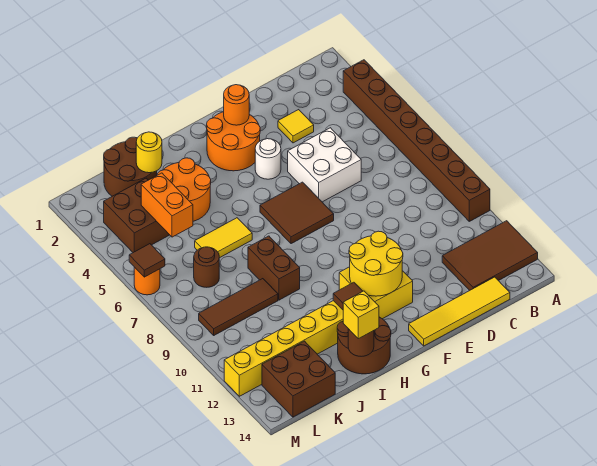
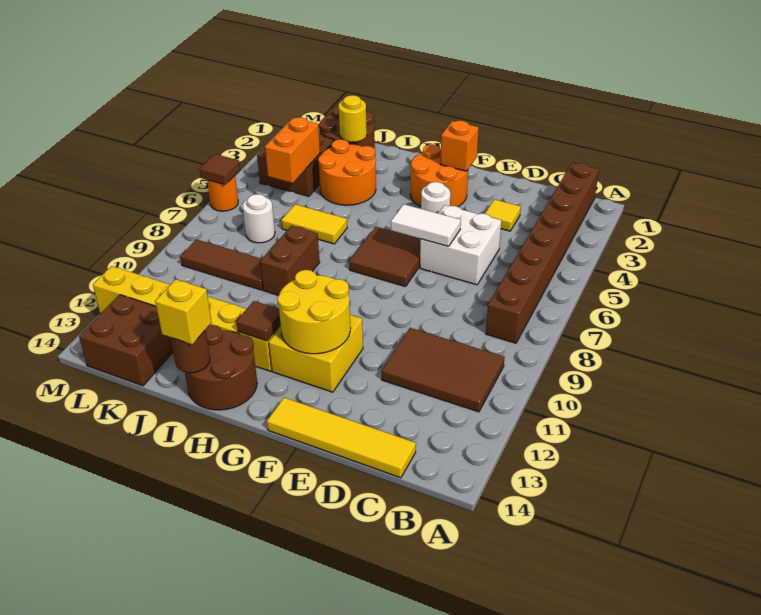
brown 1x8 brick [343,60,490,221] -> brown 1x8 brick moved to [486,163,599,343]
brown 2x3 tile [442,221,538,291] -> brown 2x3 tile moved to [382,328,505,412]
none -> white 1x2 tile [391,204,461,246]
orange 1x1 round brick [224,85,249,125] -> orange 1x1 brick [440,121,479,171]
brown 1x1 round brick [194,247,219,287] -> white 1x1 round brick [243,194,275,243]

